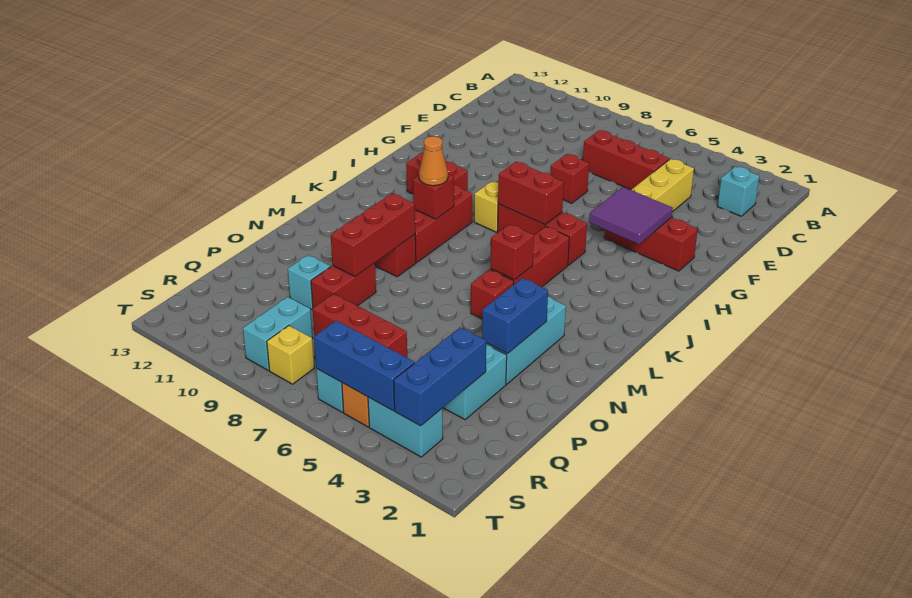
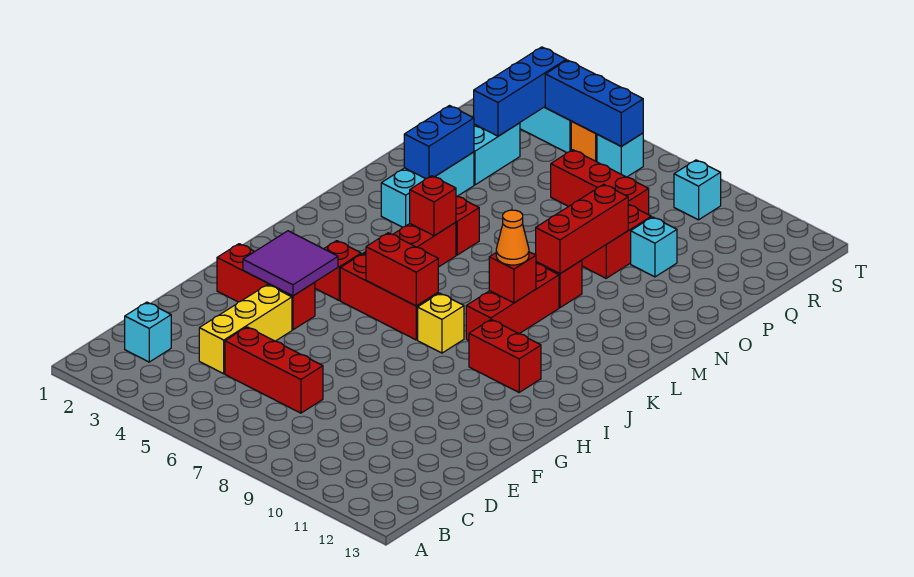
red 1x1 brick [550,154,589,203] -> red 1x1 brick moved to [315,241,361,300]
cyan 1x2 brick [243,297,313,371] -> cyan 1x1 brick [674,160,721,220]
yellow 1x1 brick [267,326,314,384] -> none

